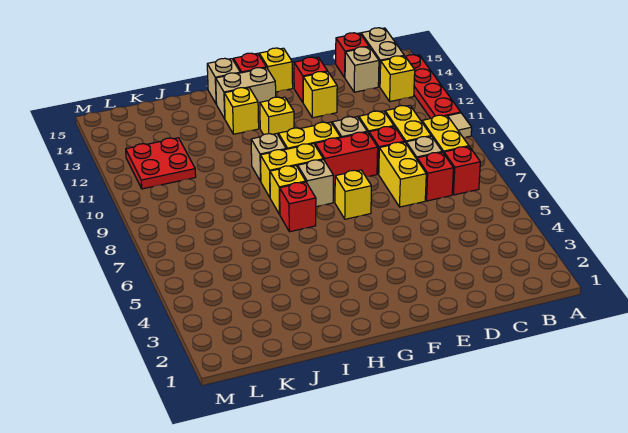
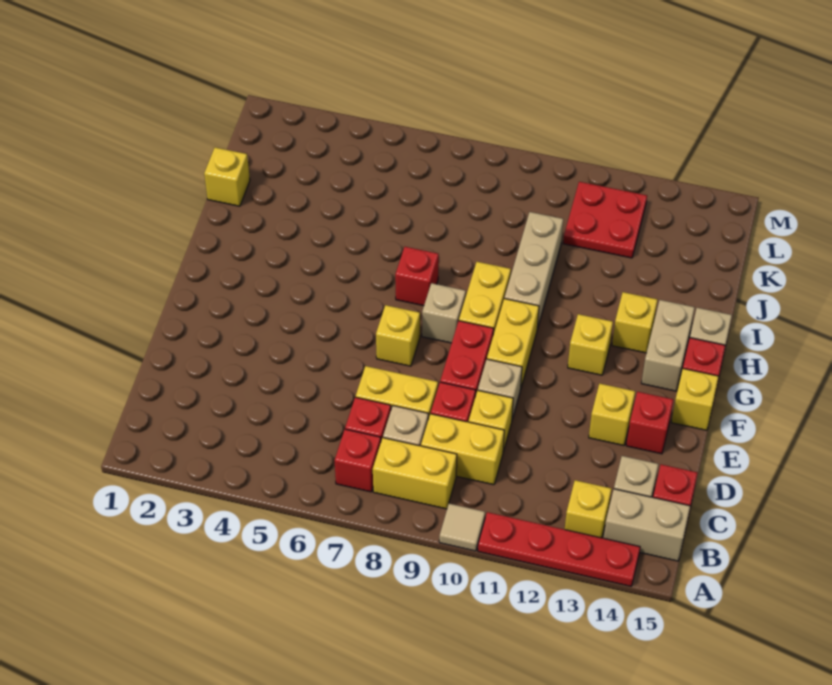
yellow 1x1 brick [270,166,306,214] -> yellow 1x1 brick moved to [204,147,250,206]
tan 1x1 brick [251,134,286,181] -> tan 1x3 brick [504,212,563,329]

